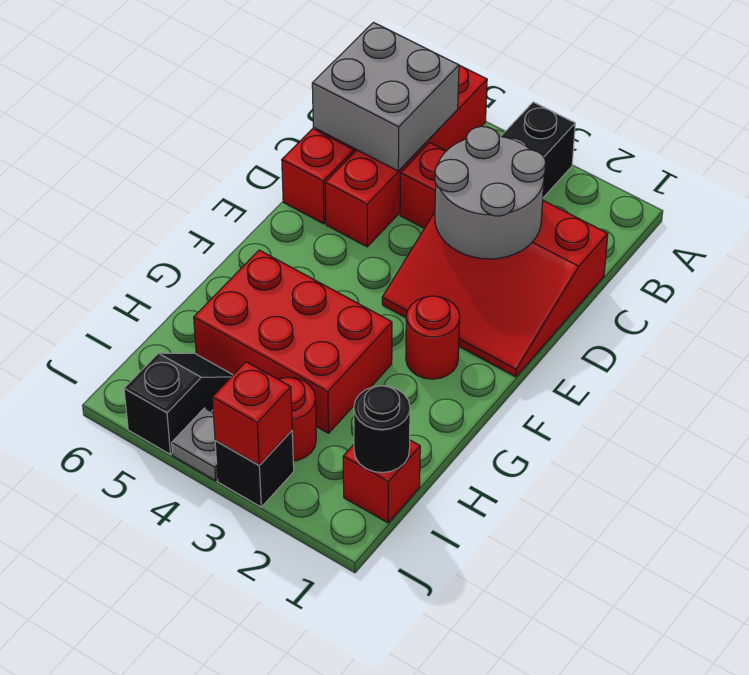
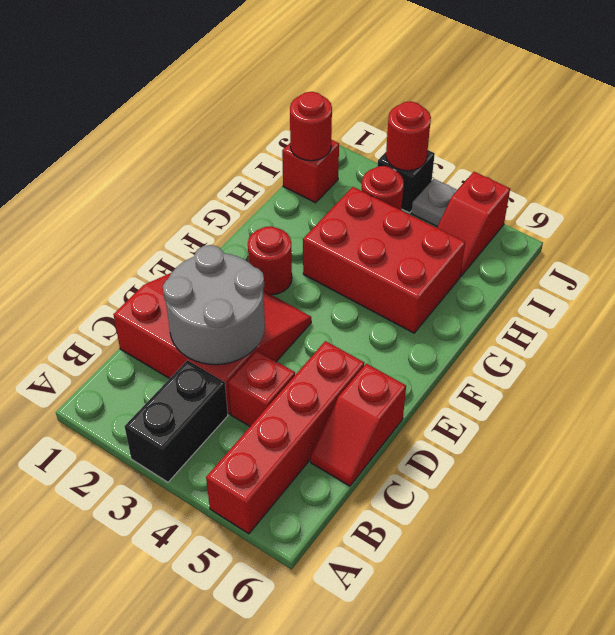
grey 2x2 brick [312,23,459,171] -> none
black 1x1 round brick [354,386,410,473] -> red 1x1 round brick [290,92,332,161]
black 1x2 slope [124,353,233,455] -> red 1x2 slope [437,172,510,276]
red 1x1 brick [212,362,292,465] -> red 1x1 round brick [386,101,431,171]

